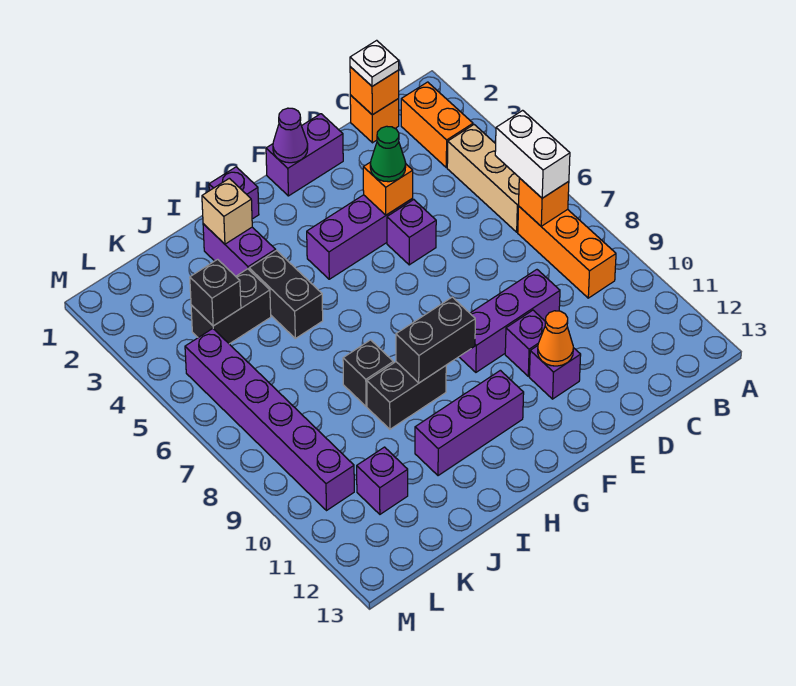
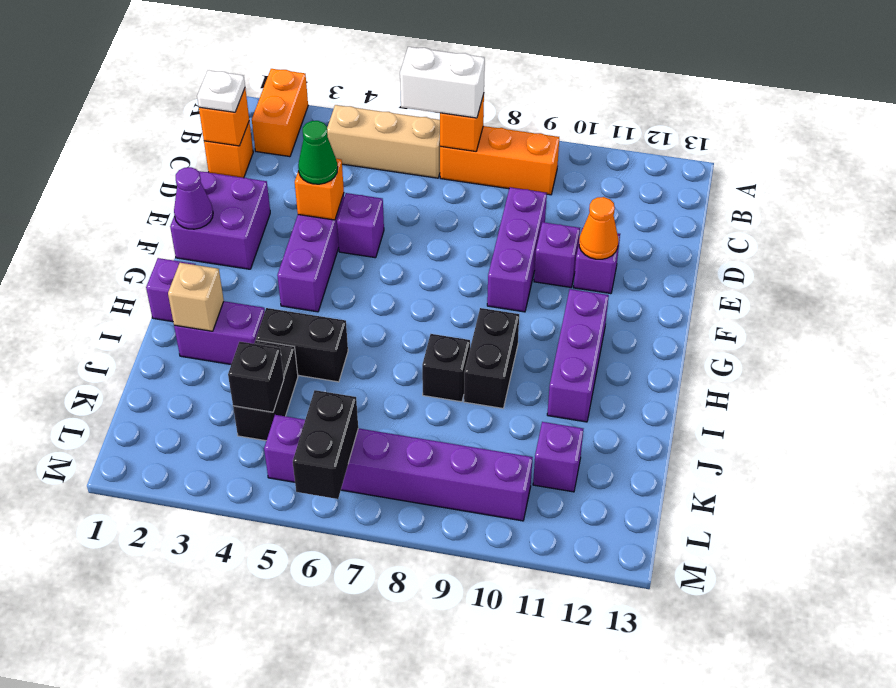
orange 1x2 brick [401,82,473,167] -> orange 1x2 brick turned to [252,69,308,157]
purple 1x2 brick [266,114,343,196] -> purple 2x2 brick [170,171,270,269]
black 1x2 brick [396,297,475,383] -> black 1x2 brick moved to [293,390,358,499]

